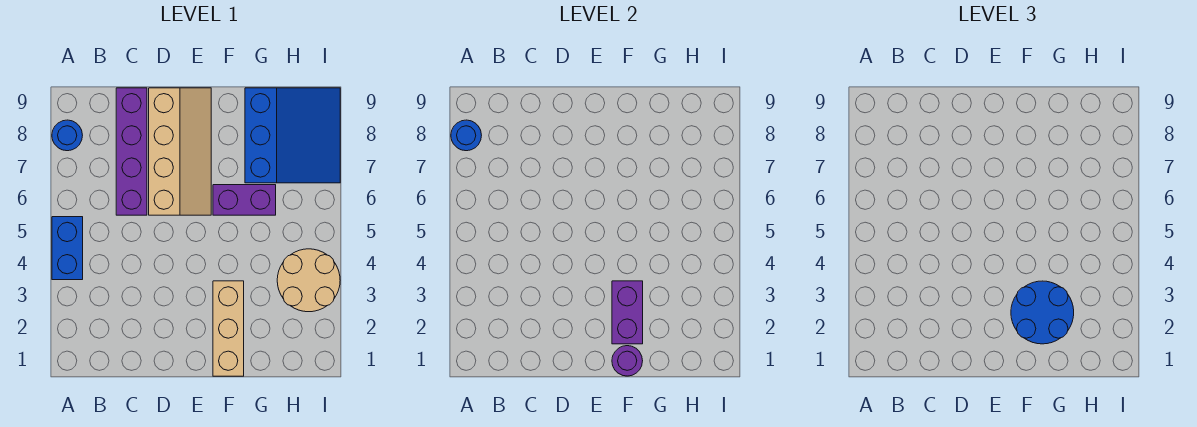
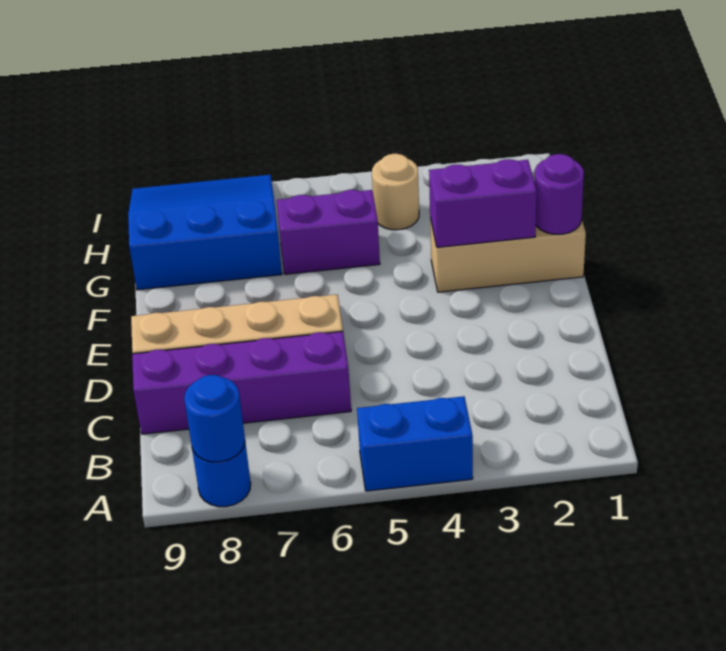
blue 2x2 round brick [1011,281,1074,344] -> none
purple 1x2 brick [213,185,276,215] -> purple 1x2 brick turned to [277,190,380,274]
tan 2x2 round brick [277,249,340,312] -> tan 1x1 round brick [372,154,419,230]

